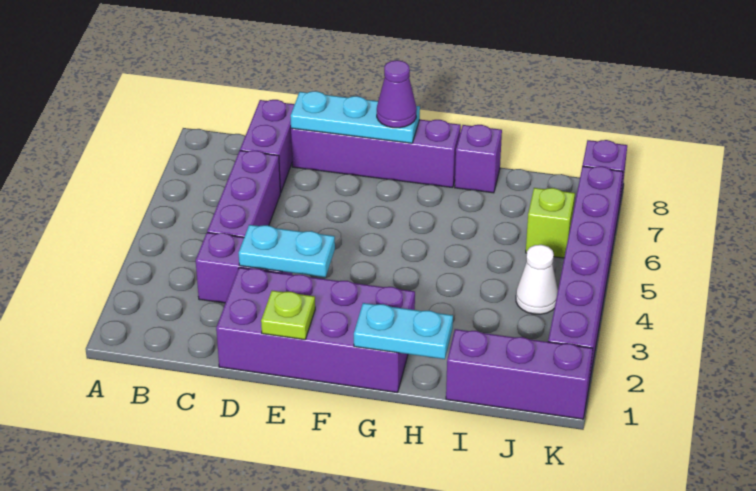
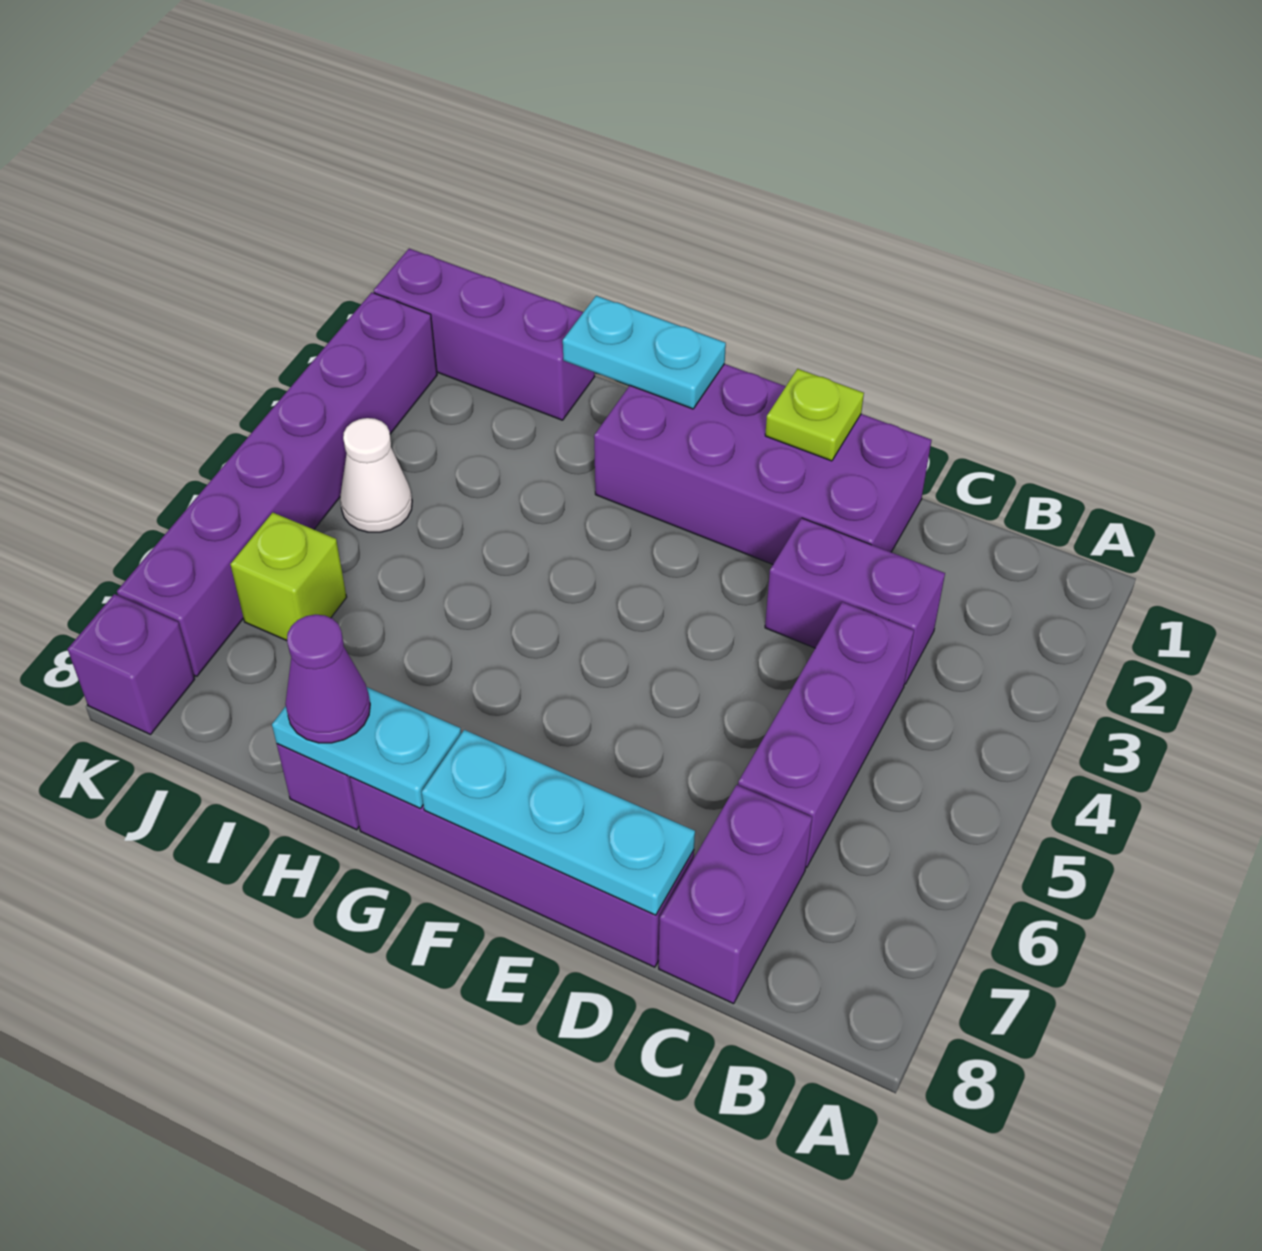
cyan 1x2 plate [239,225,335,277] -> cyan 1x2 plate moved to [272,687,461,809]
purple 1x1 cone [377,60,417,128] -> purple 1x1 cone moved to [285,615,370,743]

